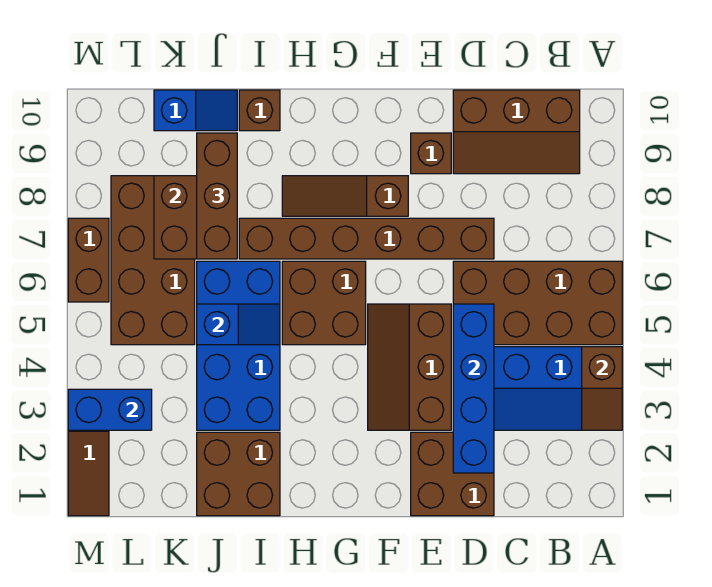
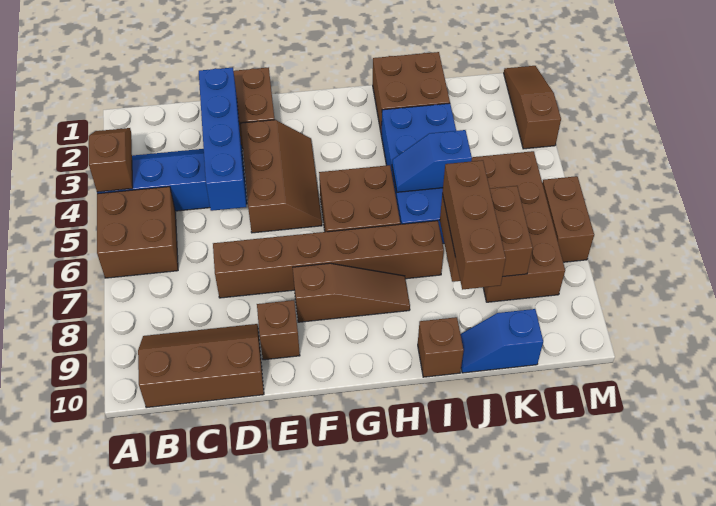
brown 2x4 brick [453,261,622,345] -> brown 2x2 brick [97,187,178,278]
blue 1x2 brick [68,389,152,430] -> none

